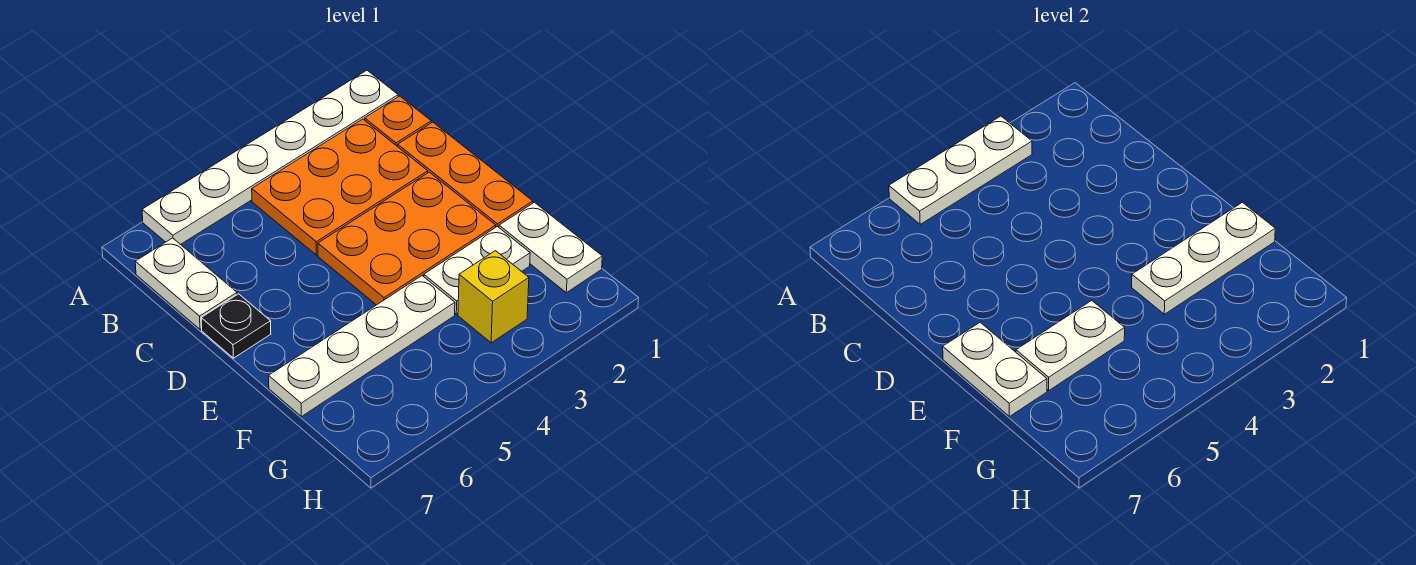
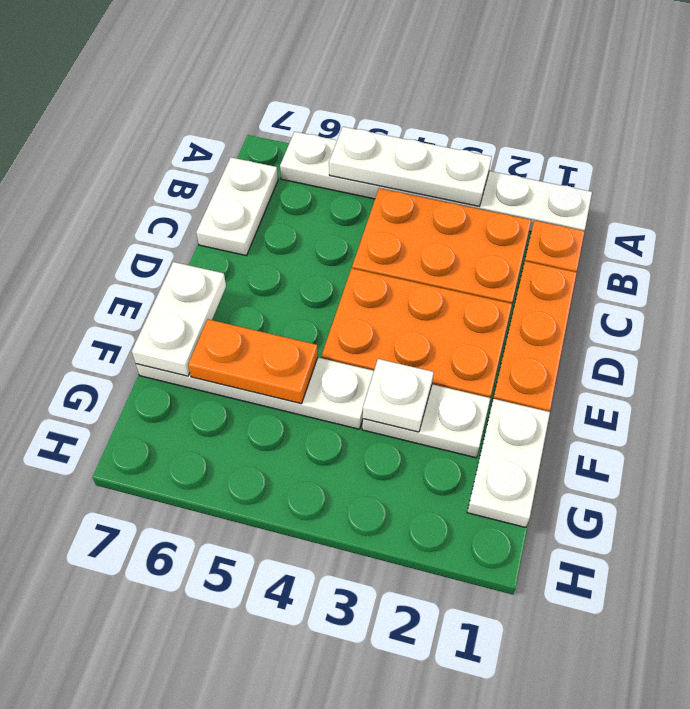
black 1x1 plate [201,294,271,358] -> none
white 1x3 plate [1132,202,1275,314] -> white 1x1 plate [363,359,434,432]
white 1x2 plate [1016,301,1125,390] -> orange 1x2 plate [188,319,318,404]
yellow 1x1 brick [458,251,529,343] -> none

